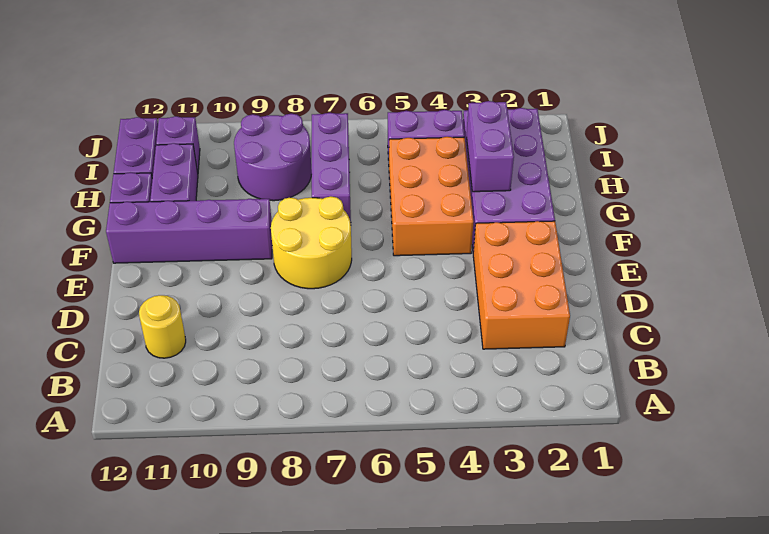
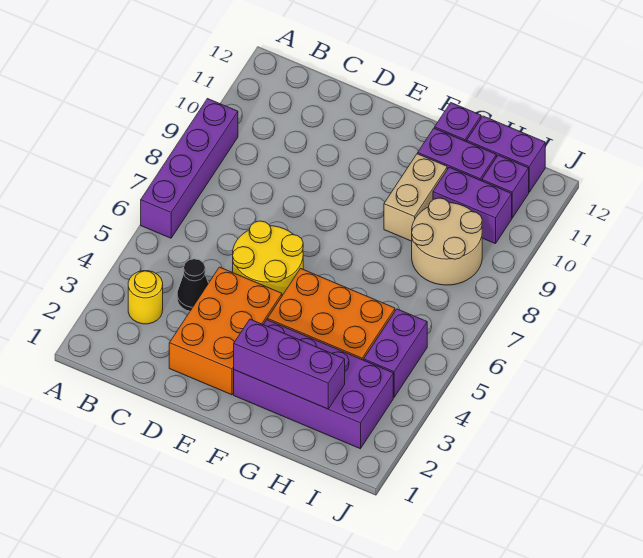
orange 2x3 brick [473,221,570,349] -> orange 2x3 brick turned to [169,267,282,395]
none -> black 1x1 cone [177,259,208,311]
yellow 1x1 round brick [139,295,186,358] -> yellow 1x1 round brick moved to [128,271,163,324]
yellow 2x2 round brick [271,196,352,289] -> yellow 2x2 round brick moved to [233,221,303,296]
purple 1x4 brick [106,199,272,263] -> purple 1x4 brick moved to [141,99,238,238]
purple 1x2 brick [467,101,514,192] -> purple 1x2 brick moved to [433,167,512,244]
purple 1x3 brick [312,113,351,223] -> purple 1x3 brick moved to [234,319,345,409]
none -> tan 1x2 brick [384,154,447,241]
purple 2x2 round brick [234,114,312,201] -> tan 2x2 round brick [412,198,482,285]

